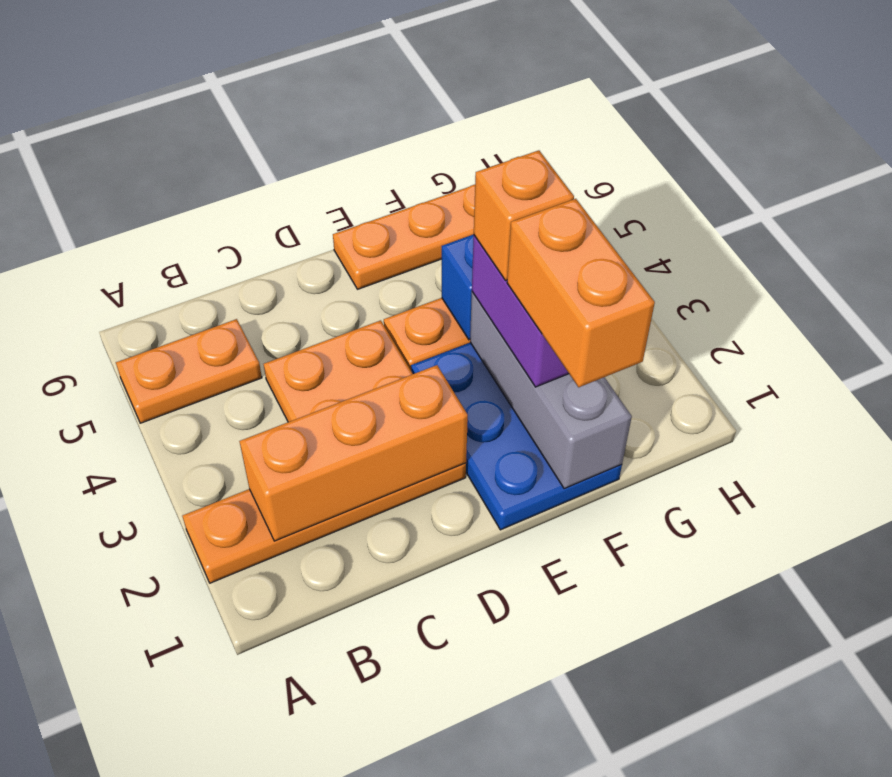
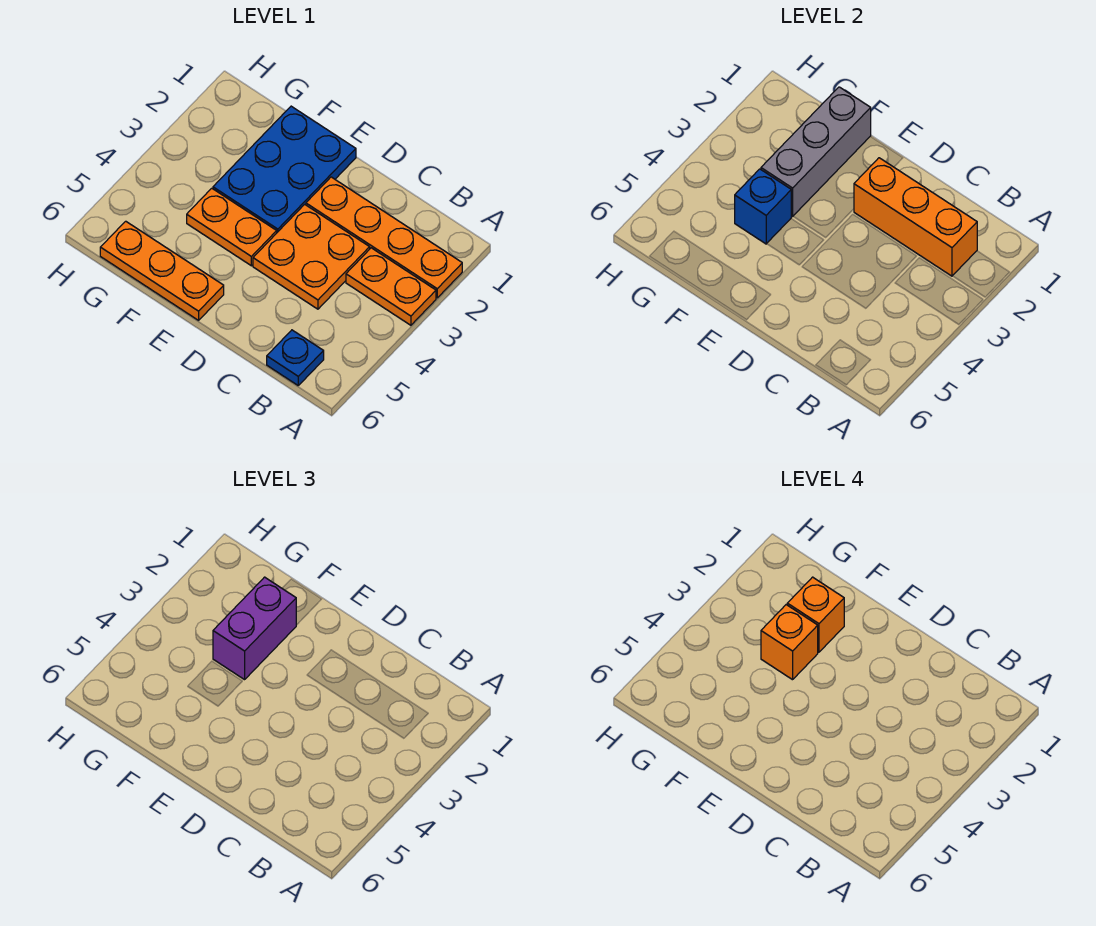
orange 1x2 plate [116,319,262,423] -> orange 1x2 plate moved to [346,248,436,325]
none -> blue 1x1 plate [267,330,324,385]
orange 1x2 brick [507,199,655,387] -> orange 1x1 brick [787,577,844,652]

